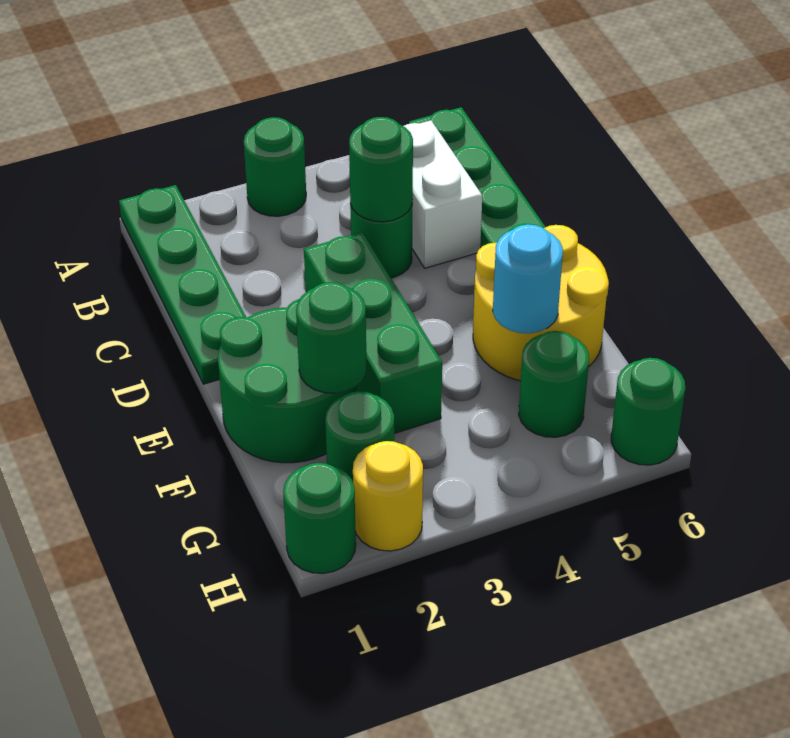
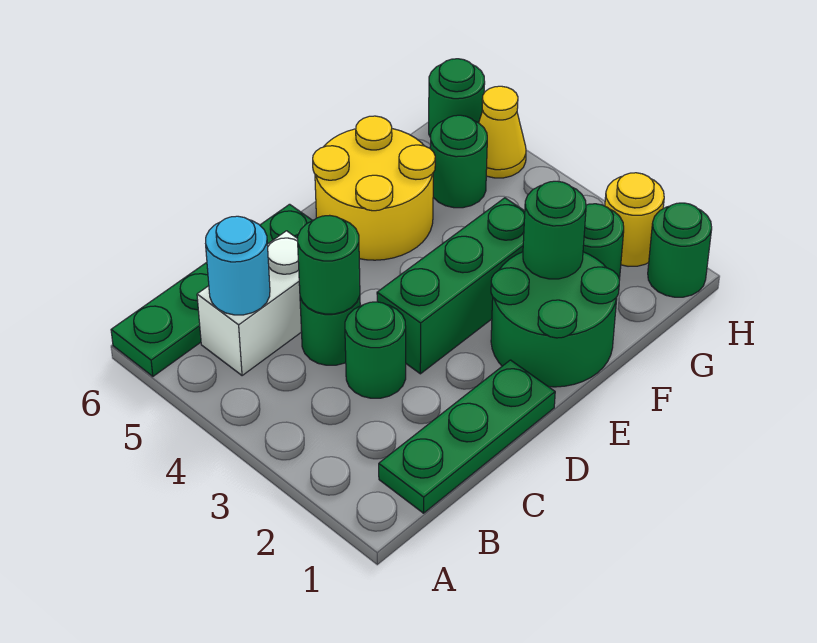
green 1x4 plate [119,185,246,384] -> green 1x3 plate [379,360,555,513]
green 1x1 round brick [244,117,306,216] -> green 1x1 round brick moved to [345,302,406,398]
cyan 1x1 round brick [493,224,563,333] -> cyan 1x1 round brick moved to [206,216,270,315]
none -> yellow 1x1 cone [479,86,526,178]

